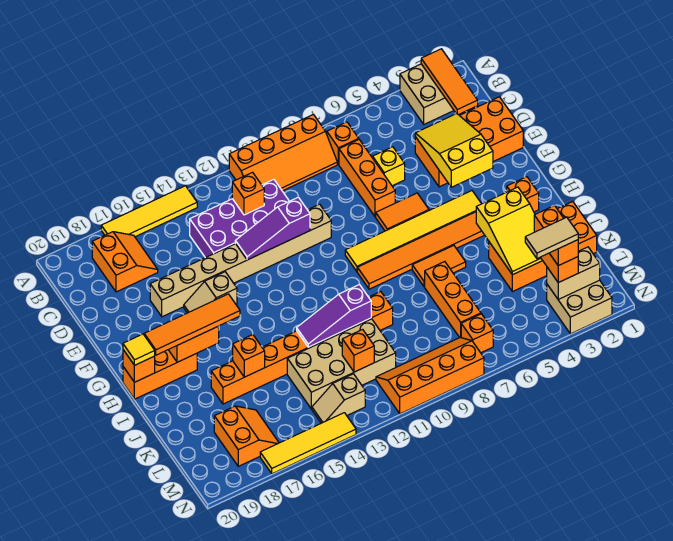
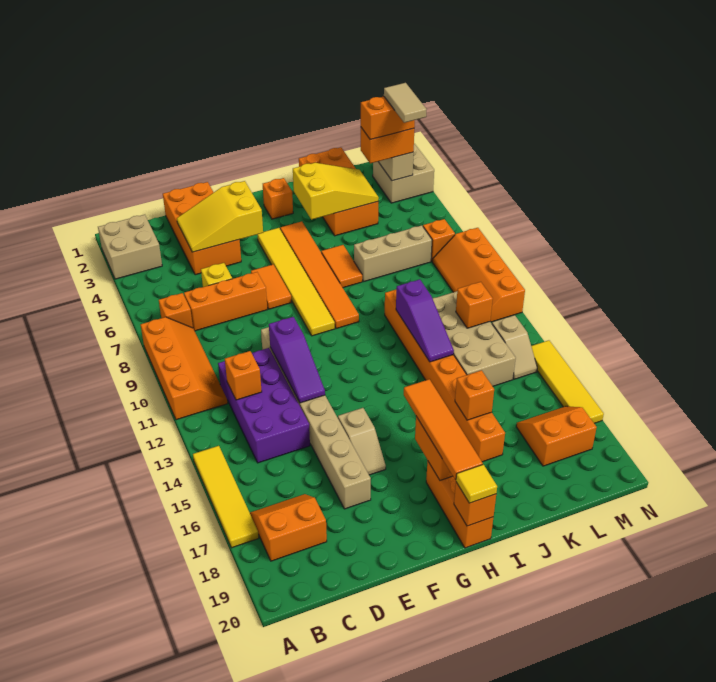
orange 1x3 tile [421,49,478,115] -> none
orange 1x3 brick [425,262,481,338] -> tan 1x3 brick [354,225,432,281]

